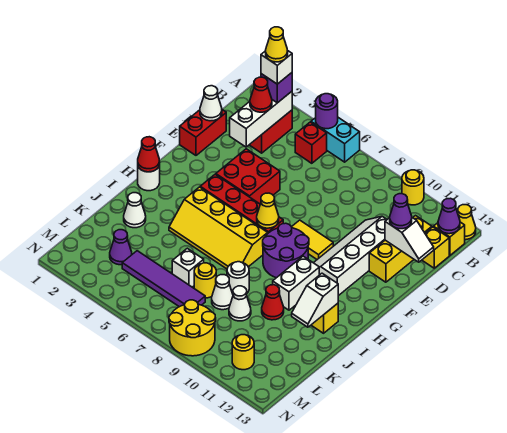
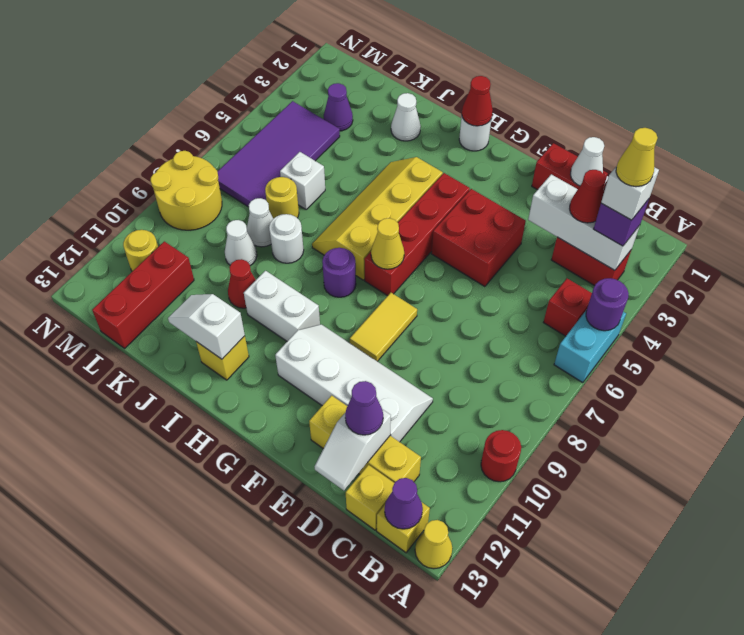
yellow 1x1 round brick [402,170,424,205] -> red 1x1 round brick [481,430,521,482]
purple 2x2 round brick [263,223,309,278] -> purple 1x1 round brick [322,248,356,297]
purple 1x4 tile [122,251,205,307] -> purple 2x4 tile [217,101,340,207]
none -> red 1x3 brick [92,241,194,348]

